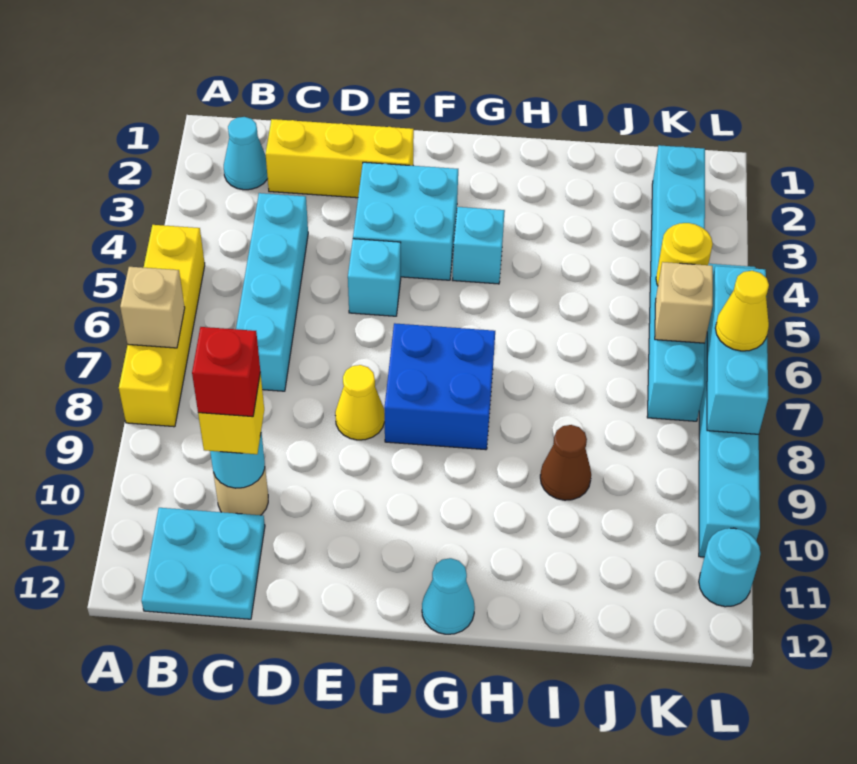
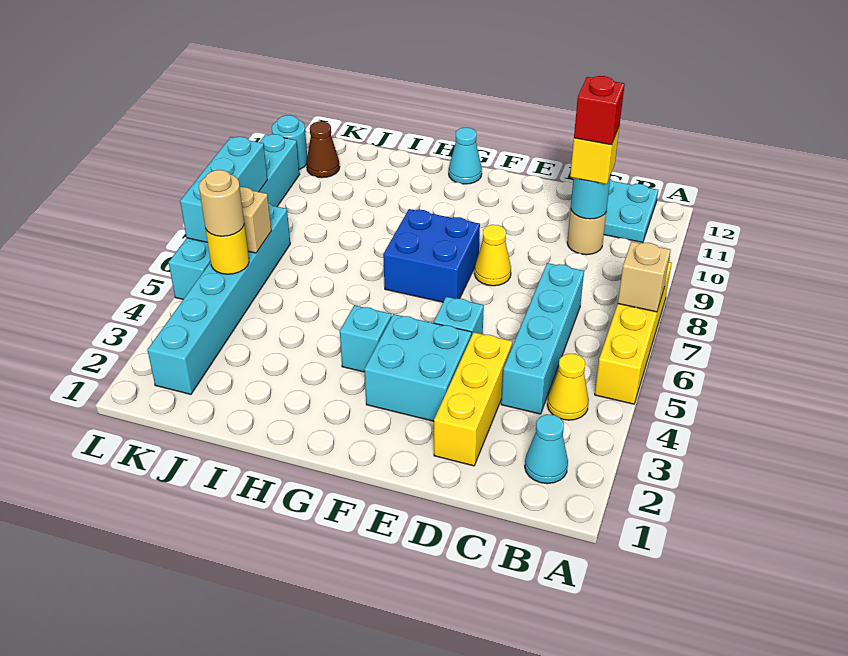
yellow 1x3 brick [266,119,414,198] -> yellow 1x3 brick turned to [434,332,513,466]
brown 1x1 cone [540,425,591,500] -> brown 1x1 cone moved to [306,121,340,178]
none -> tan 1x1 round brick [199,170,244,236]
yellow 1x1 cone [715,271,769,351] -> yellow 1x1 cone moved to [547,354,589,420]

